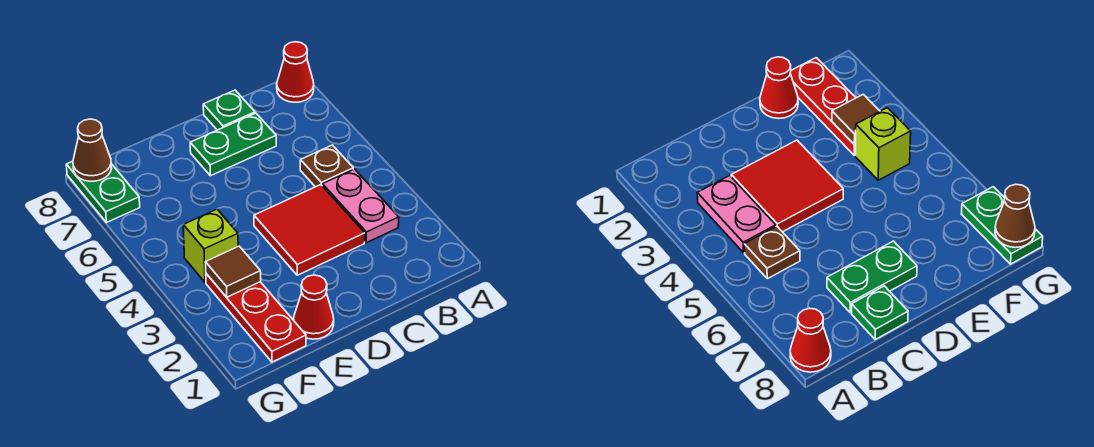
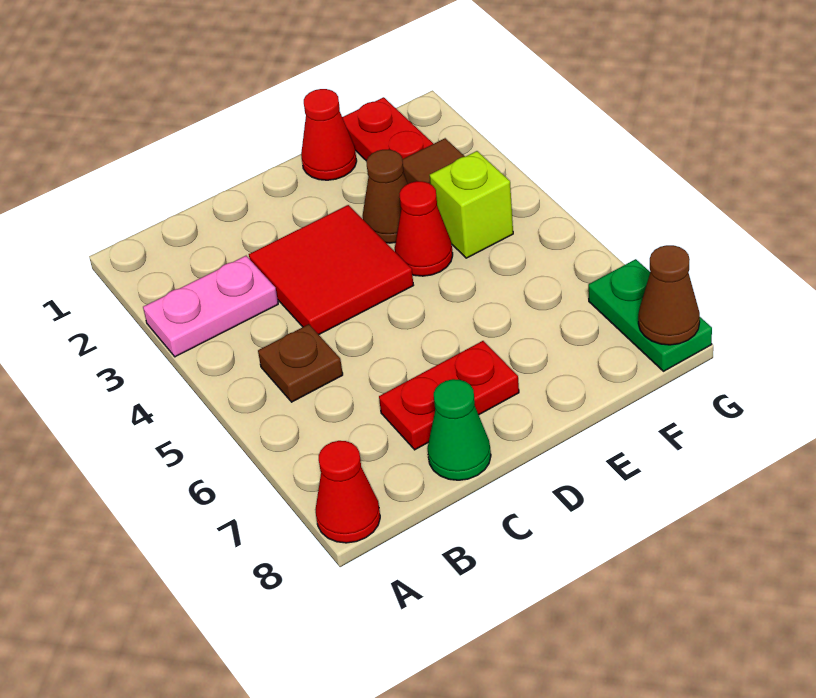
pink 1x2 plate [322,169,399,243] -> pink 1x2 plate turned to [143,256,278,357]
green 1x2 plate [190,113,276,176] -> red 1x2 plate [379,341,519,450]
green 1x1 plate [203,90,255,130] -> green 1x1 cone [427,379,491,480]
none -> brown 1x1 cone [363,150,408,243]
none -> red 1x1 cone [395,181,453,276]

